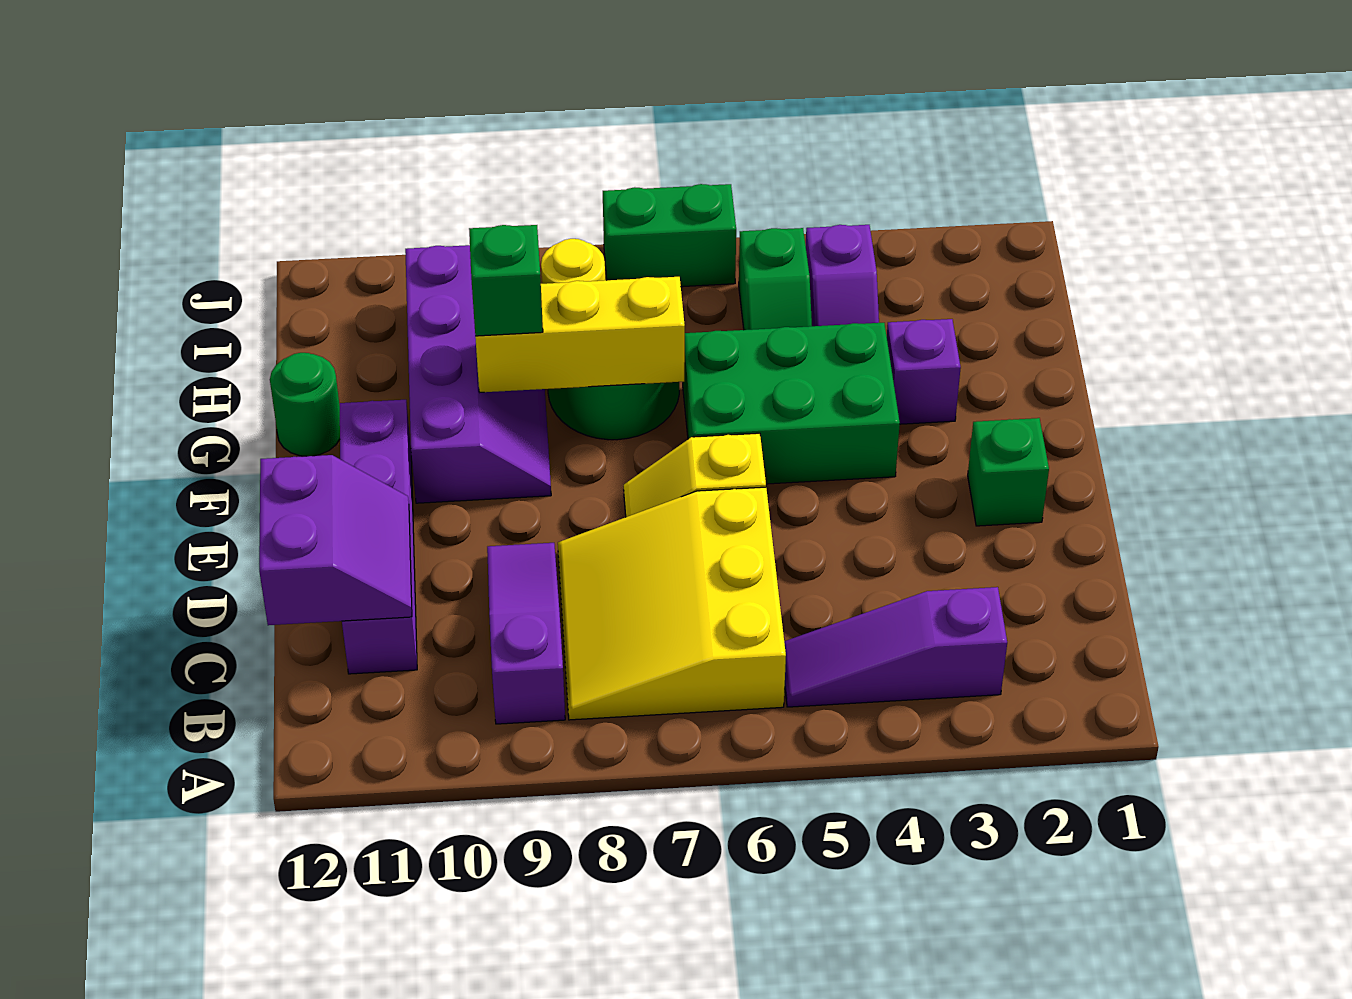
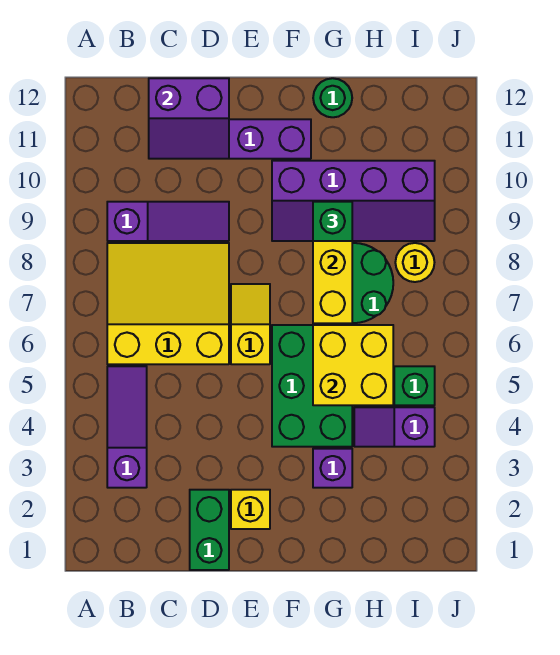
green 1x1 brick [968,418,1049,526] -> yellow 1x1 brick [231,490,270,529]
none -> yellow 2x2 brick [313,325,393,405]
green 1x2 brick [603,184,736,287] -> green 1x2 brick moved to [190,490,229,570]

